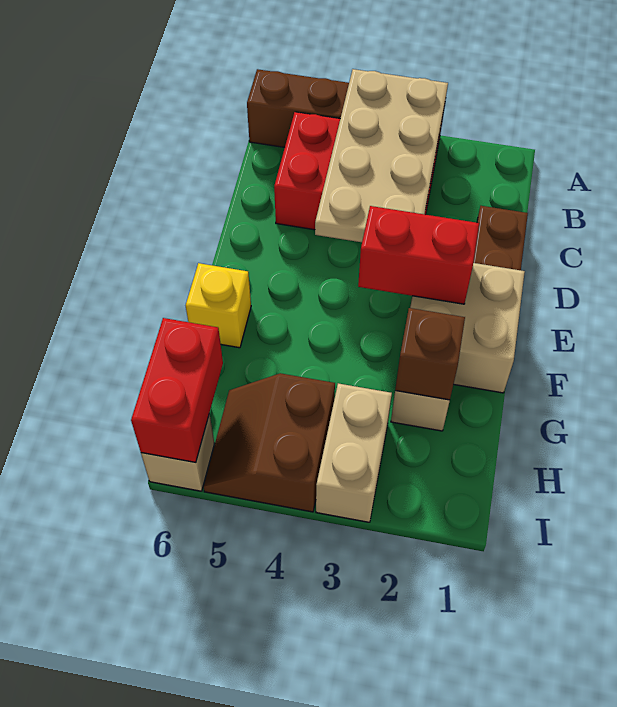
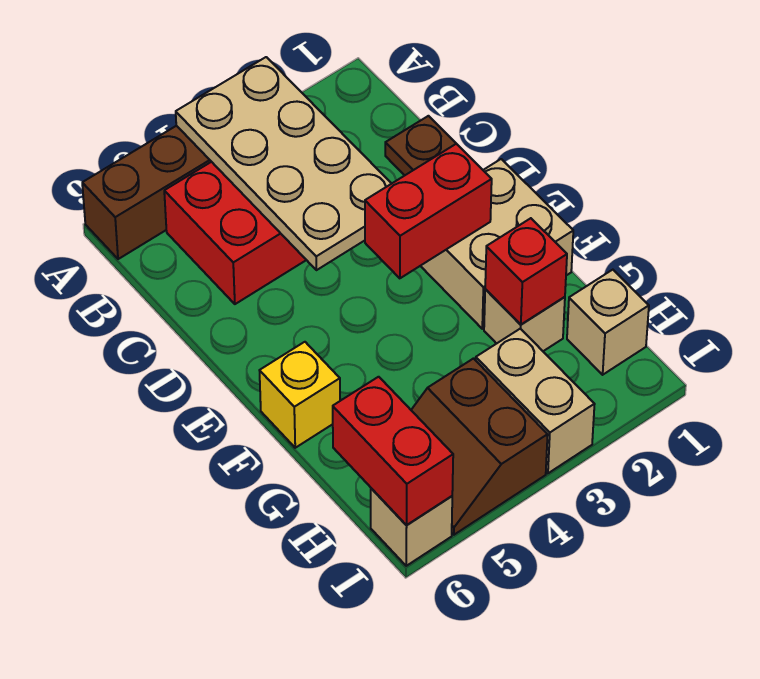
brown 1x1 brick [395,308,465,400] -> red 1x1 brick [485,218,567,324]
none -> tan 1x1 brick [567,270,649,375]

